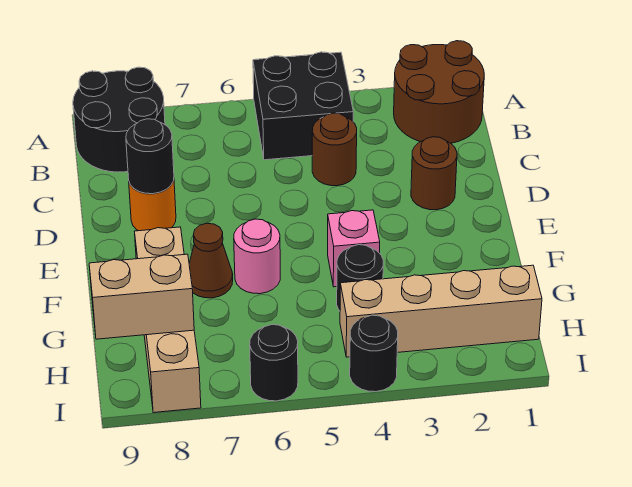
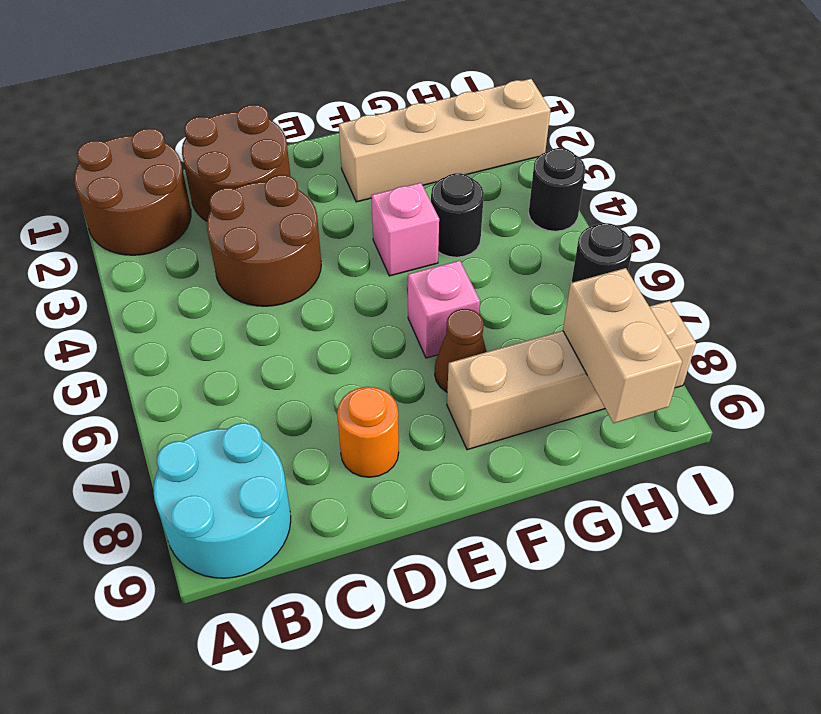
black 2x2 brick [253,52,353,160] -> none
black 2x2 round brick [73,67,165,172] -> cyan 2x2 round brick [153,423,291,578]
brown 1x1 round brick [312,113,357,186] -> brown 2x2 round brick [207,175,321,306]
brown 1x1 round brick [411,137,457,210] -> brown 2x2 round brick [182,105,291,221]
black 1x1 round brick [126,119,174,194] -> none
pink 1x1 round brick [234,219,280,294] -> pink 1x1 brick [408,261,480,358]
tan 1x4 brick [340,265,542,357] -> tan 1x4 brick turned to [339,79,550,202]

